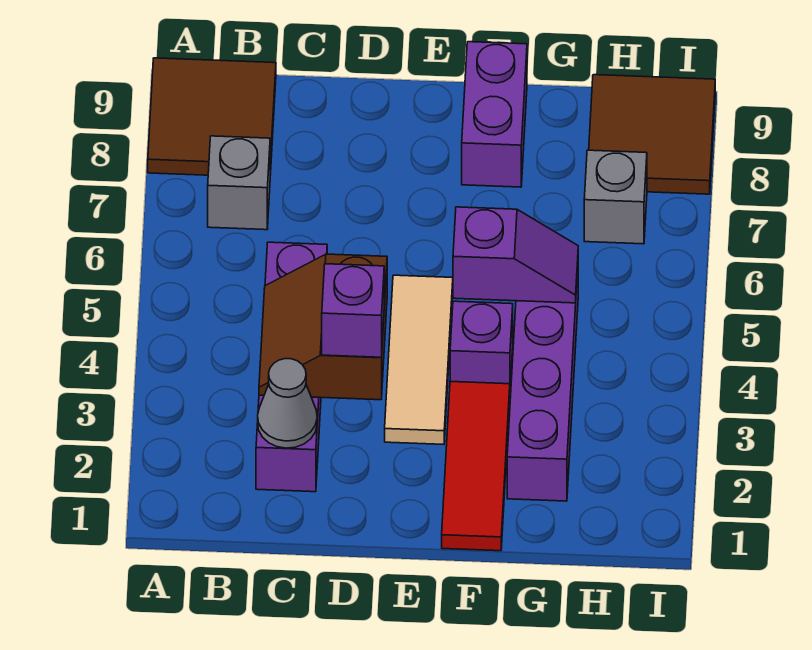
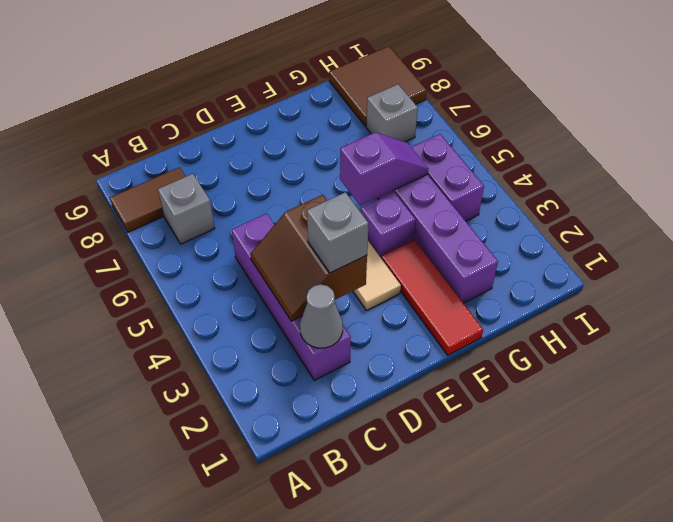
brown 2x2 tile [148,58,276,175] -> brown 1x2 tile [110,167,186,232]
purple 1x1 brick [322,264,384,357] -> grey 1x1 brick [307,192,369,273]
purple 1x2 brick [462,42,527,187] -> purple 1x2 brick moved to [411,134,484,221]

